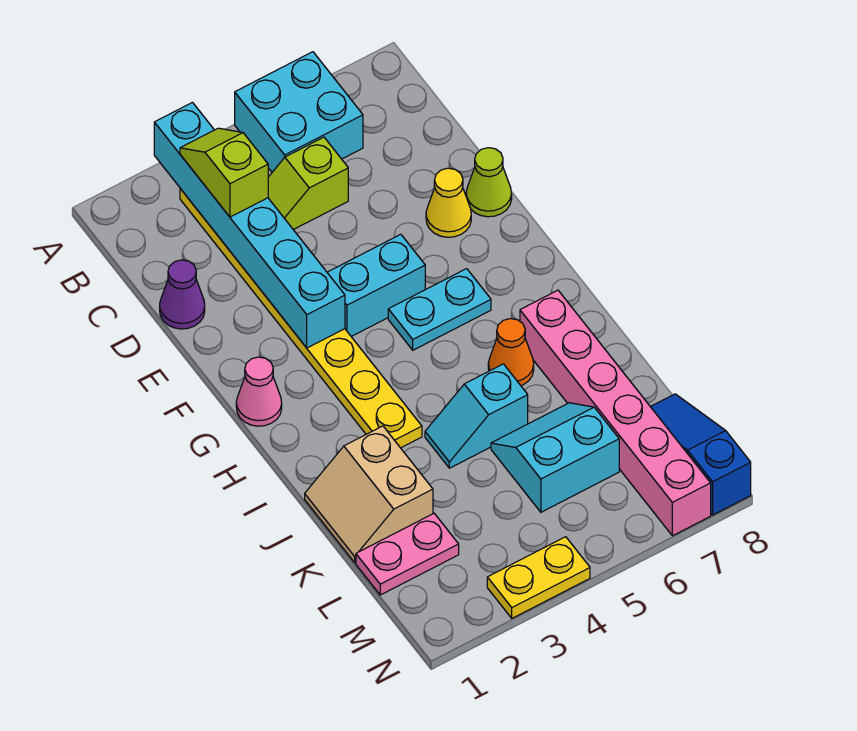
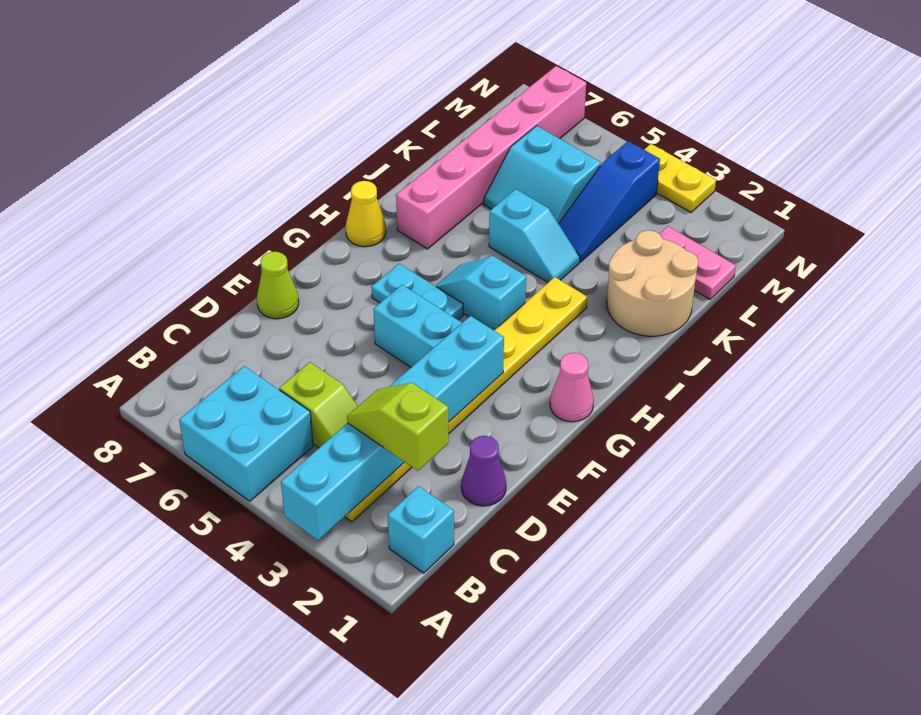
none -> cyan 1x1 brick [388,486,454,573]
lime 1x2 slope [180,128,268,217] -> lime 1x2 slope turned to [347,383,449,471]
yellow 1x1 cone [426,168,471,237] -> yellow 1x1 cone moved to [346,181,386,247]
none -> cyan 1x2 slope [436,256,526,330]
orange 1x1 cone [488,319,534,385] -> none
tan 2x2 slope [305,426,433,562] -> tan 2x2 round brick [607,230,698,336]
blue 1x3 slope [651,394,751,515] -> blue 1x3 slope moved to [559,141,660,262]

